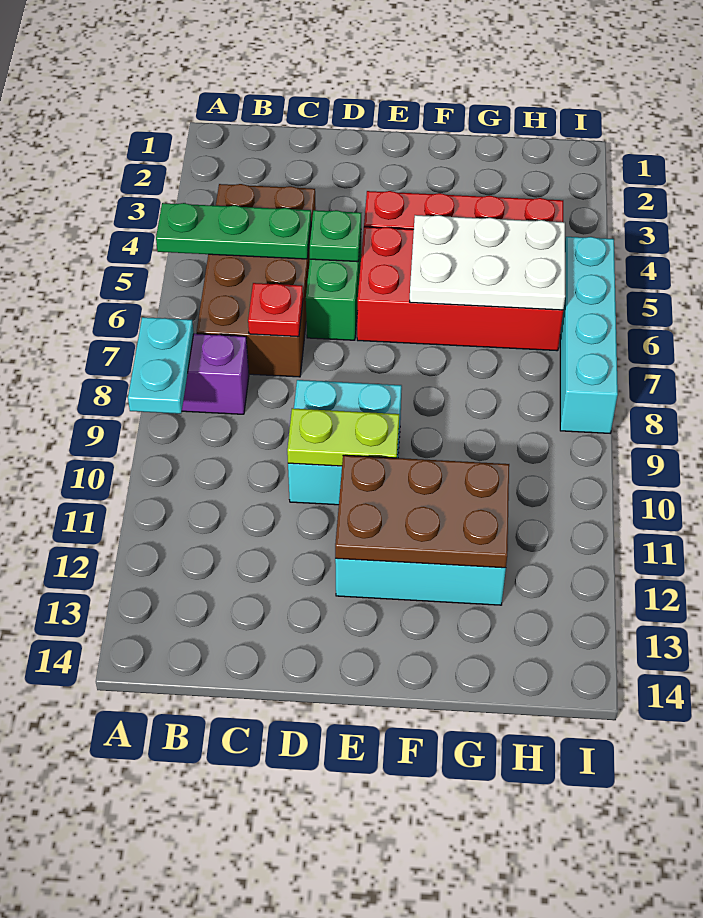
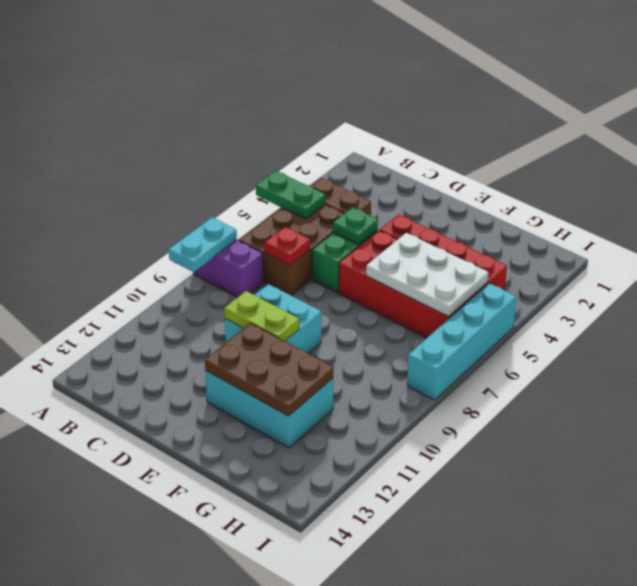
green 1x3 plate [156,203,311,259] -> green 1x2 plate [256,171,325,219]

